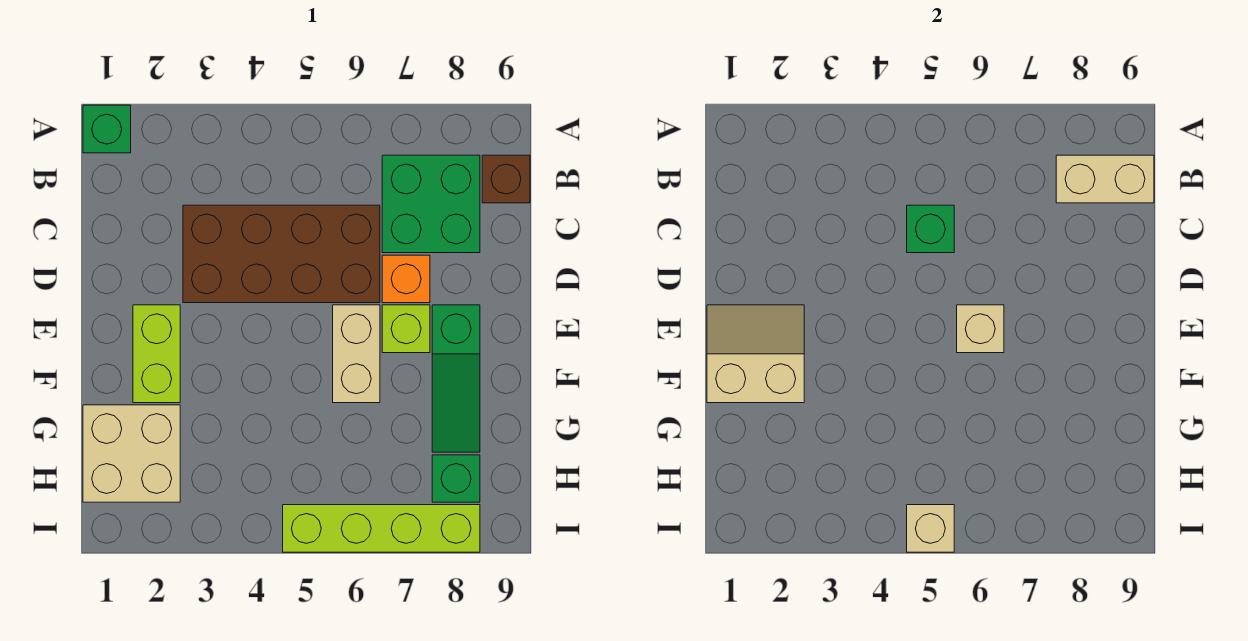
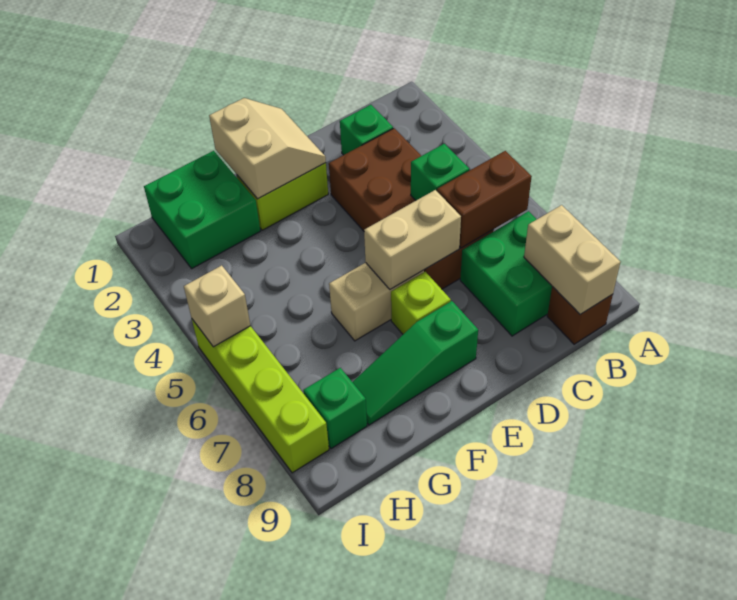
green 1x1 brick [83,105,131,153] -> green 1x1 brick moved to [340,105,393,155]
none -> brown 1x2 brick [437,151,532,248]
orange 1x1 brick [382,255,430,303] -> none
tan 1x1 brick [957,305,1004,353] -> tan 1x2 brick [364,190,461,289]
tan 2x2 brick [83,405,180,502] -> green 2x2 brick [144,151,260,268]

